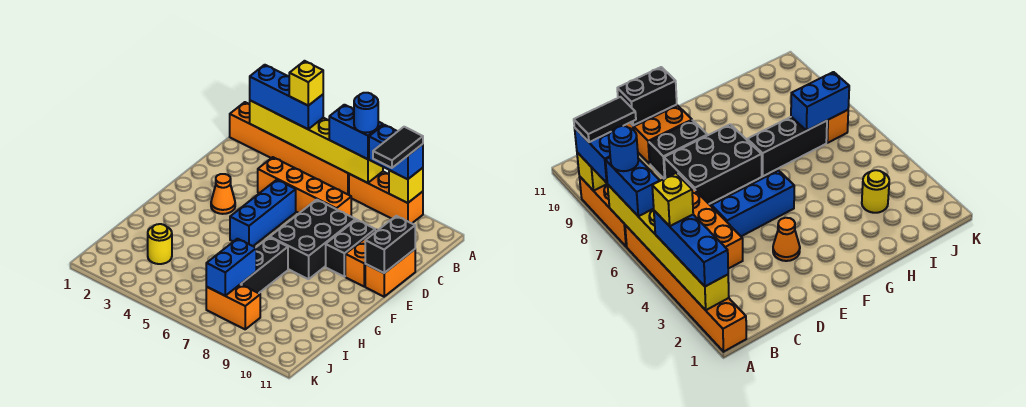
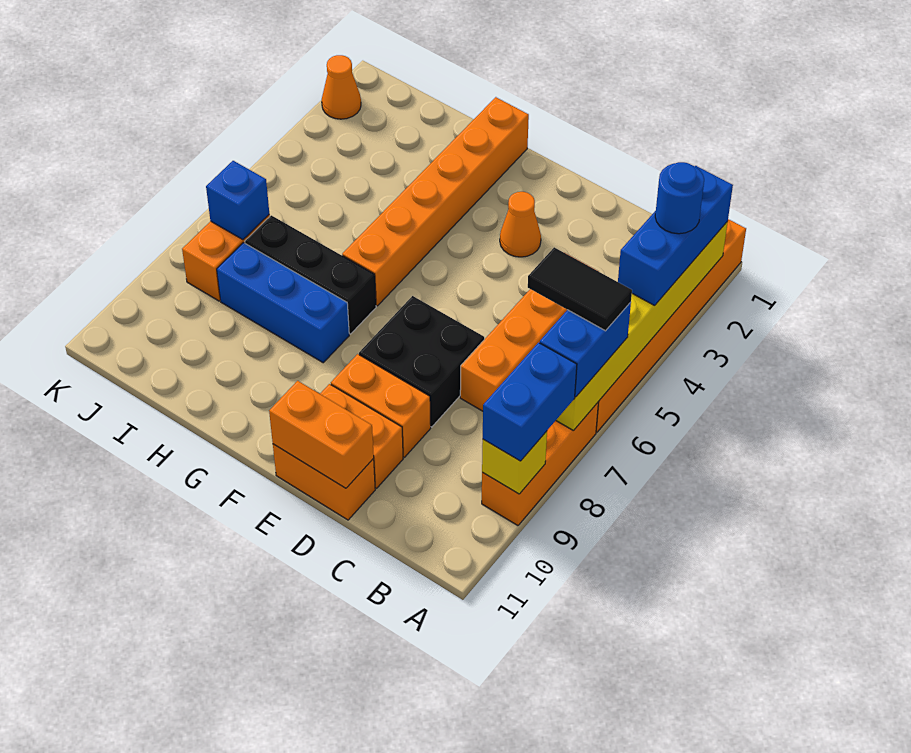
yellow 1x1 brick [289,61,323,106] -> none
blue 1x1 round brick [354,93,378,133] -> blue 1x1 round brick moved to [655,162,704,234]
black 1x2 tile [373,127,423,168] -> black 1x2 tile moved to [528,247,632,331]
blue 1x3 brick [230,180,296,246] -> blue 1x3 brick moved to [217,243,349,363]
black 2x3 brick [270,200,355,279] -> black 2x2 brick [359,296,484,427]
black 1x2 brick [326,220,375,277] -> orange 1x2 brick [331,354,431,457]
black 1x2 brick [365,216,415,273] -> orange 1x2 brick [269,381,374,488]
none -> orange 1x6 brick [342,97,529,306]
yellow 1x1 round brick [148,224,172,264] -> none
blue 1x2 brick [206,239,256,296] -> blue 1x1 brick [206,161,269,240]
none -> orange 1x1 cone [322,55,361,119]

